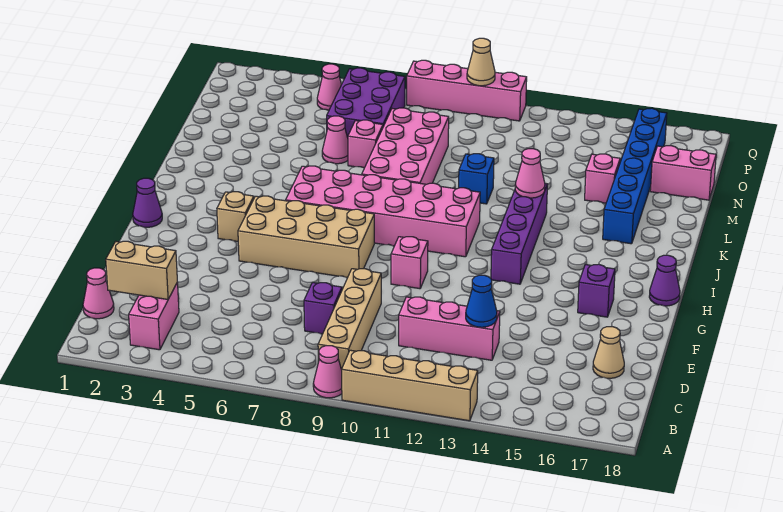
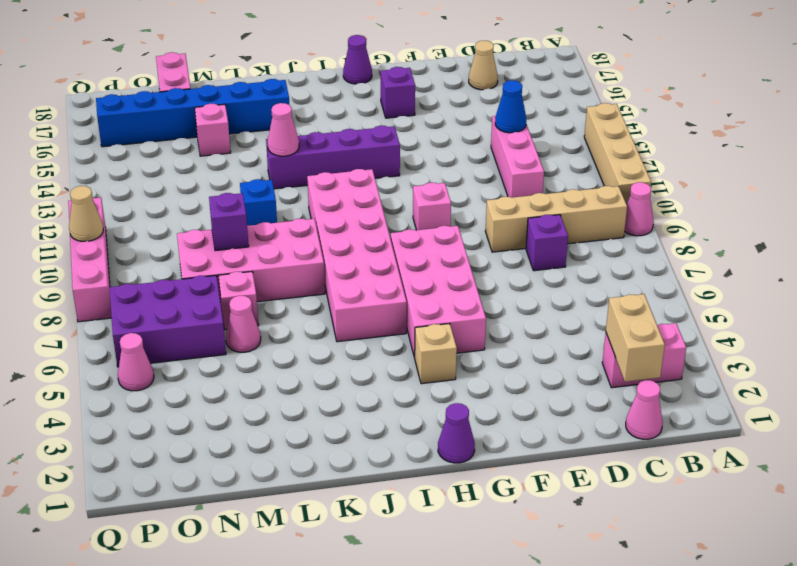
tan 2x4 brick [238,196,374,278] -> pink 2x4 brick [391,226,486,358]
none -> purple 1x1 brick [209,193,249,251]

